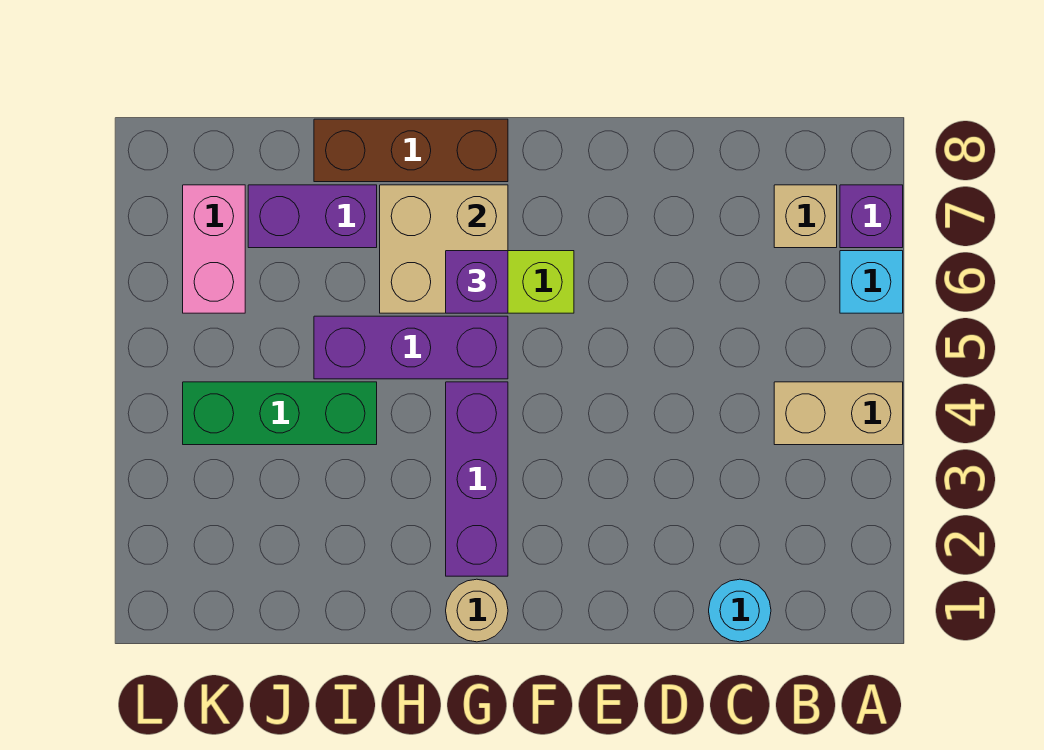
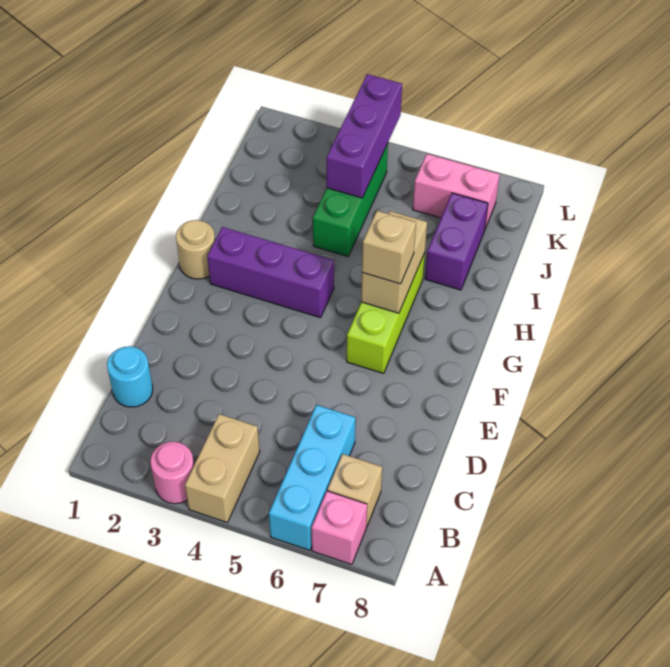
none -> pink 1x1 round brick [150,442,194,504]
cyan 1x1 brick [840,251,903,313] -> cyan 1x3 brick [269,405,355,550]
purple 1x1 brick [840,185,903,248] -> pink 1x1 brick [311,491,367,565]
purple 1x3 brick [314,316,508,379] -> purple 1x3 brick moved to [327,74,402,198]
tan 2x2 brick [380,185,508,313] -> tan 1x2 brick [361,211,427,313]
purple 1x1 brick [446,251,508,313] -> tan 1x1 brick [362,211,416,284]
brown 1x3 brick [314,119,508,182] -> none

